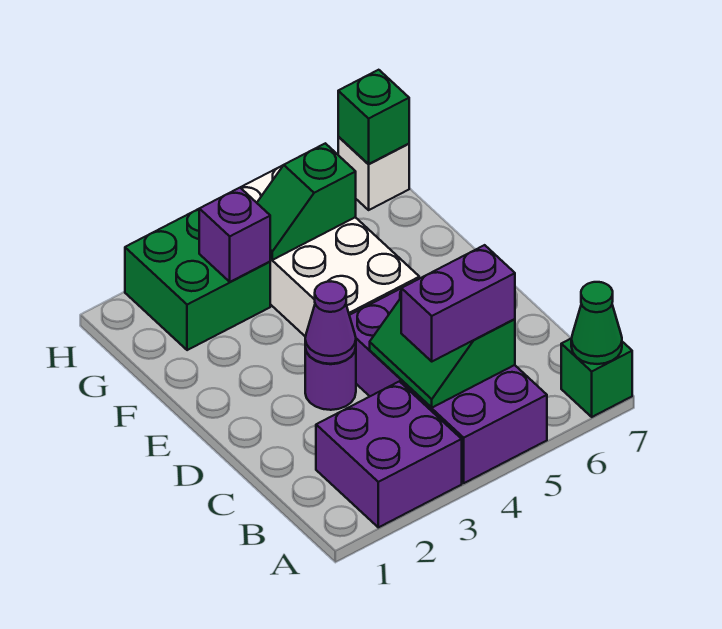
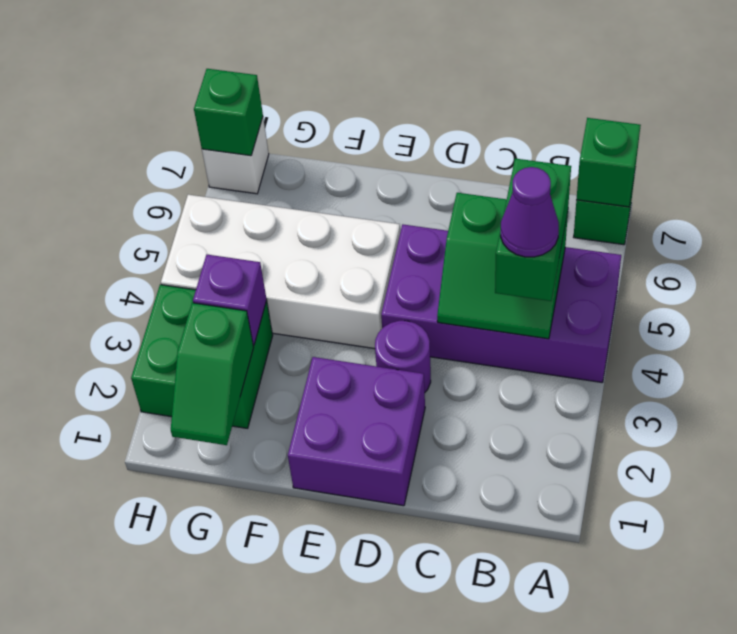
purple 2x2 brick [316,381,462,527] -> purple 2x2 brick moved to [288,357,425,506]
green 1x1 cone [571,282,622,364] -> green 1x1 brick [576,118,641,207]
purple 1x2 brick [401,245,515,361] -> green 1x2 brick [495,159,571,301]
purple 1x1 cone [305,281,356,364] -> purple 1x1 cone moved to [501,167,559,257]
green 1x2 slope [257,143,356,260] -> green 1x2 slope moved to [171,303,254,445]

